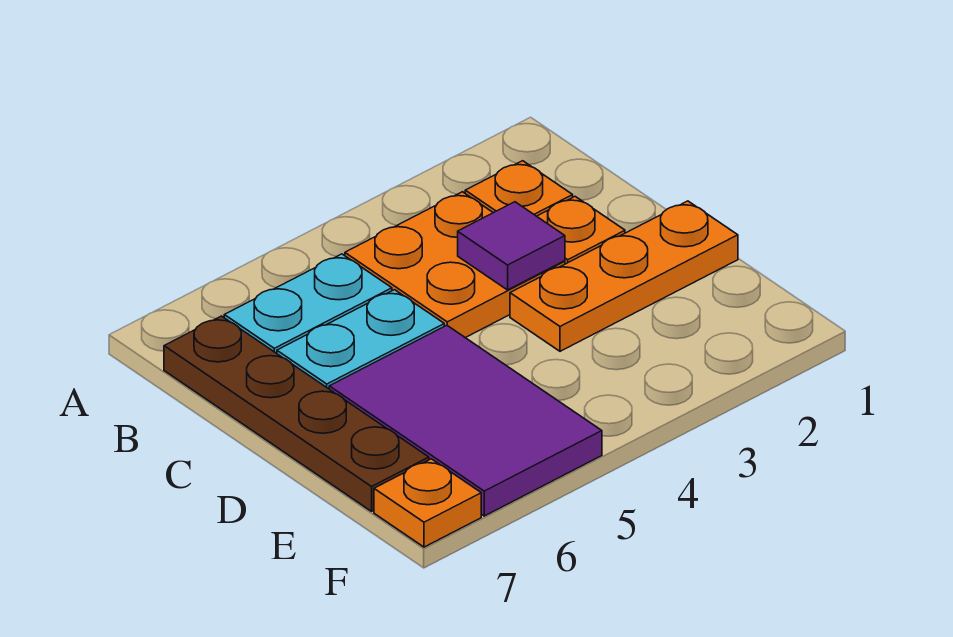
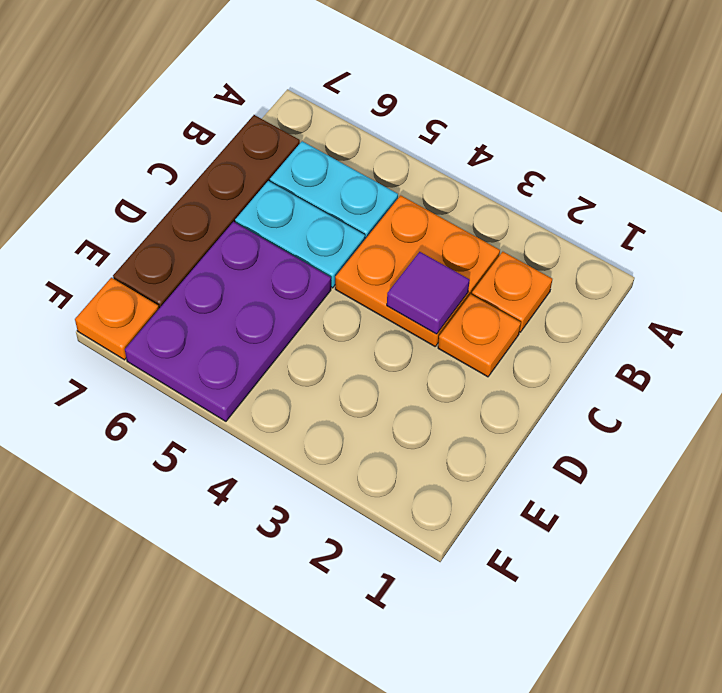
orange 1x3 plate [510,201,738,351] -> none
purple 2x3 tile [329,325,602,516] -> purple 2x3 plate [125,222,331,421]

